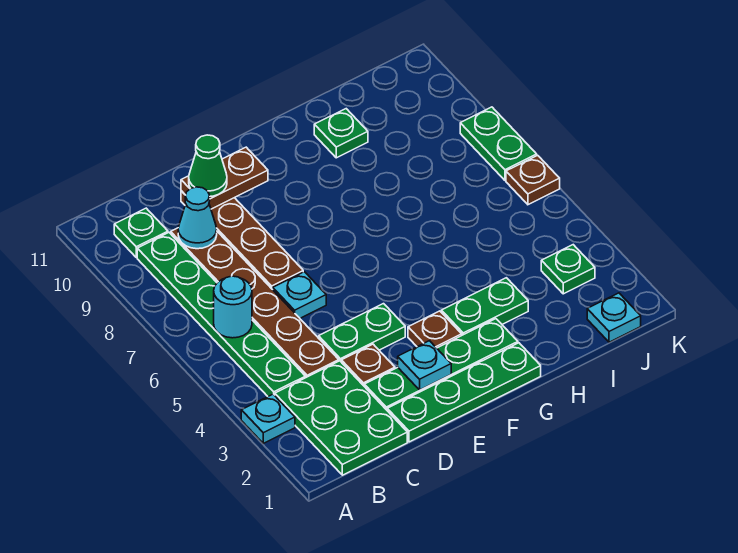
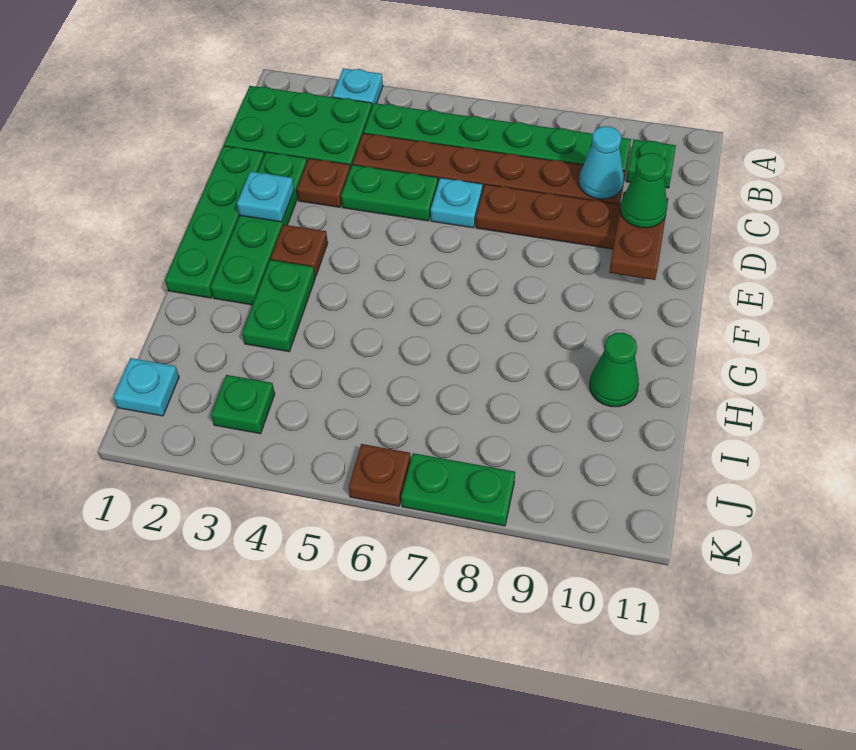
cyan 1x1 round brick [214,276,252,338] -> none
green 1x2 plate [319,304,405,361] -> green 1x2 plate turned to [341,165,438,221]
green 1x1 plate [314,109,368,158] -> green 1x1 cone [590,332,639,407]

